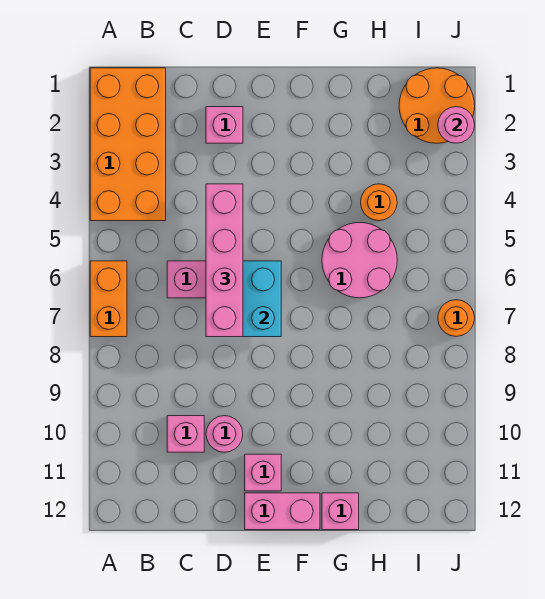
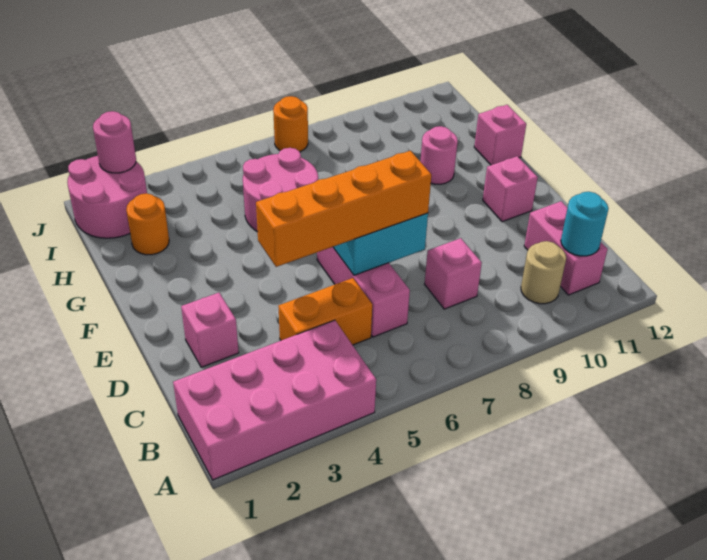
orange 2x4 brick [90,68,166,221] -> pink 2x4 brick [173,320,376,480]
orange 1x2 brick [90,261,127,337] -> orange 1x2 brick moved to [278,278,372,345]
none -> tan 1x1 round brick [521,241,566,304]
none -> cyan 1x1 round brick [561,192,609,256]
pink 1x1 brick [167,416,204,452] -> pink 1x1 brick moved to [425,238,482,309]
pink 1x4 brick [206,184,243,337] -> orange 1x4 brick [256,151,431,267]
pink 1x1 round brick [206,416,243,452] -> pink 1x1 round brick moved to [420,126,458,184]
pink 1x2 brick [245,493,320,530] -> pink 1x2 brick moved to [524,201,608,295]
orange 1x1 round brick [361,184,397,221] -> orange 1x1 round brick moved to [126,193,169,255]
orange 2x2 round brick [399,68,475,143] -> pink 2x2 round brick [67,156,147,238]

